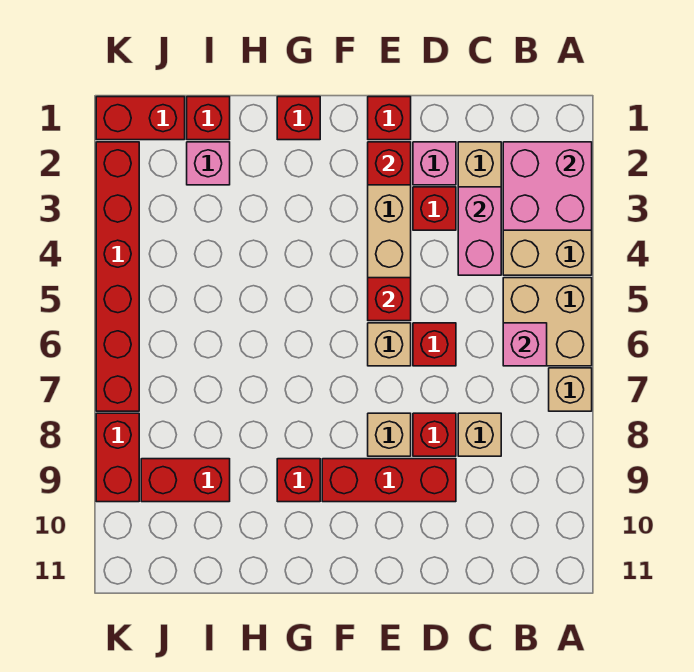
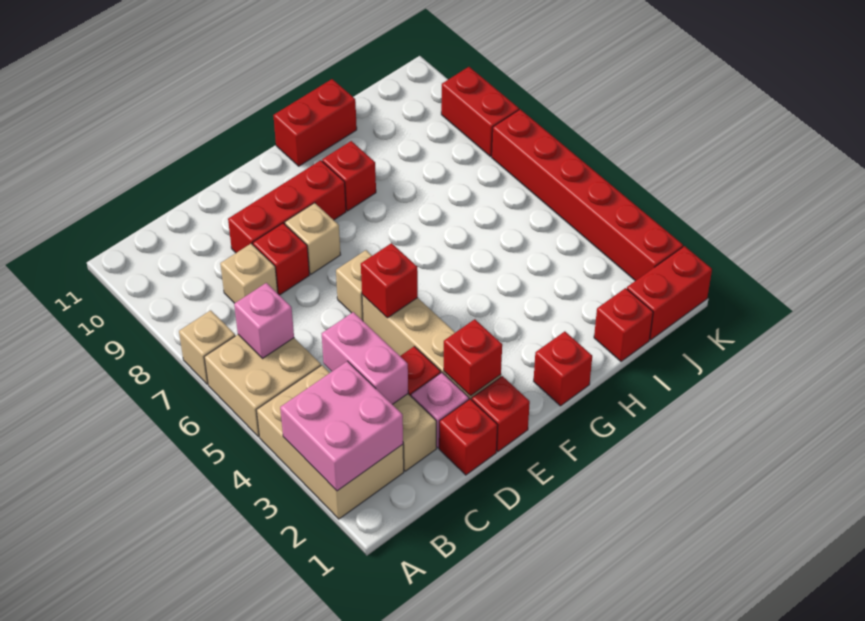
red 1x1 brick [413,323,456,366] -> red 1x1 brick moved to [439,399,498,475]
pink 1x1 brick [187,142,230,185] -> none
red 1x2 brick [141,459,230,502] -> red 1x2 brick moved to [273,79,357,166]

